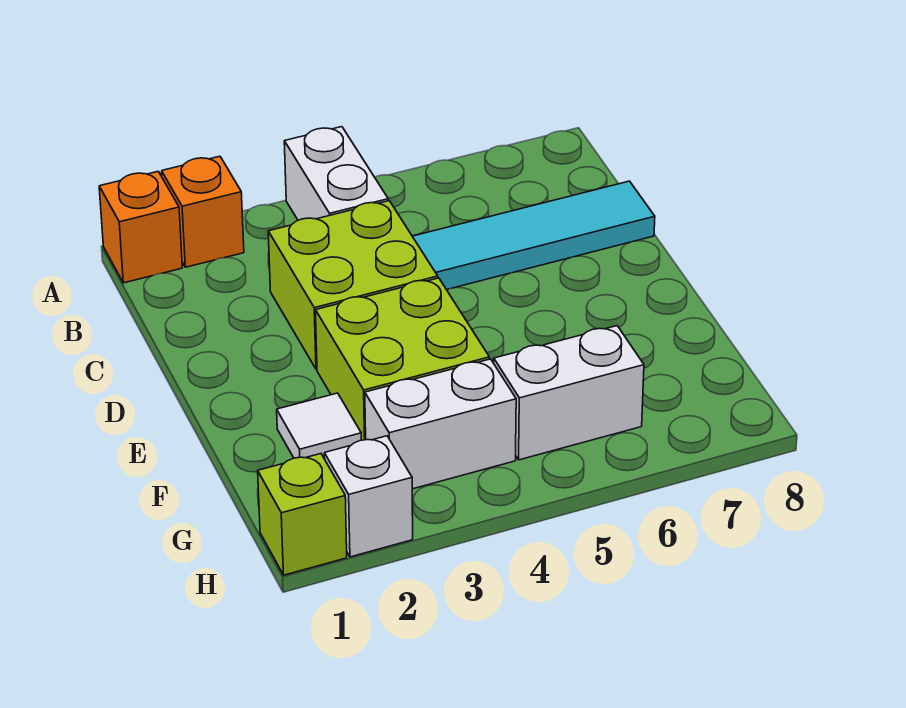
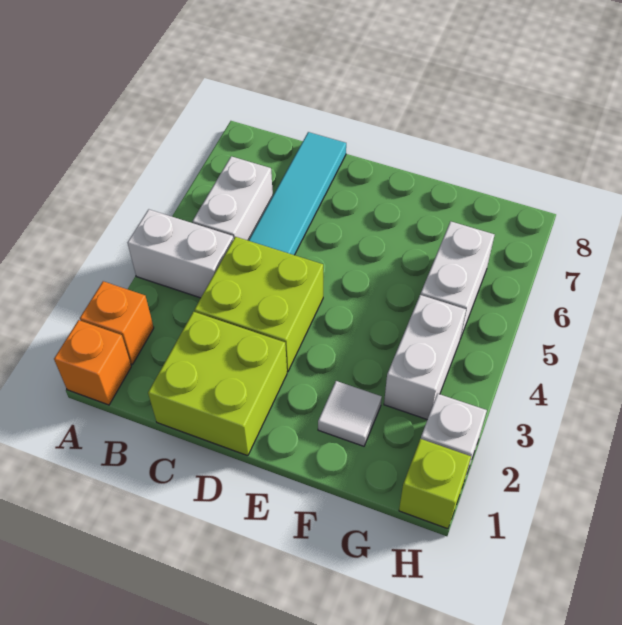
none -> white 1x2 brick [192,156,273,241]
lime 2x2 brick [315,278,489,440] -> lime 2x2 brick moved to [148,312,287,456]

